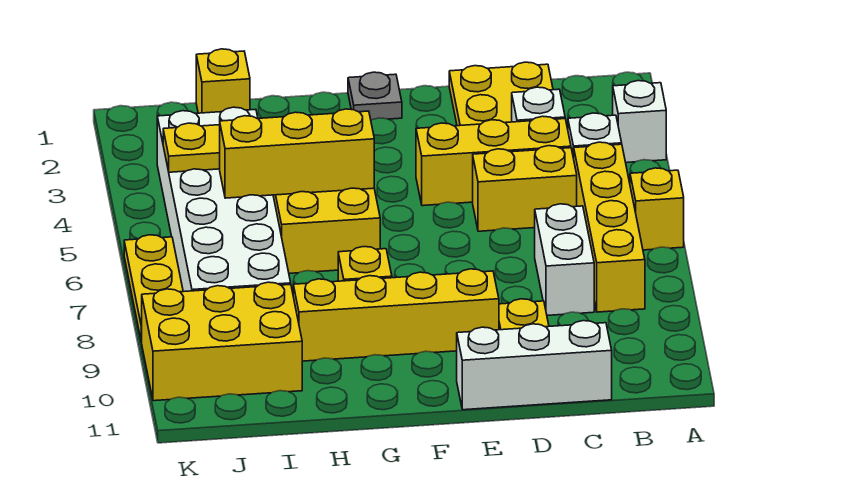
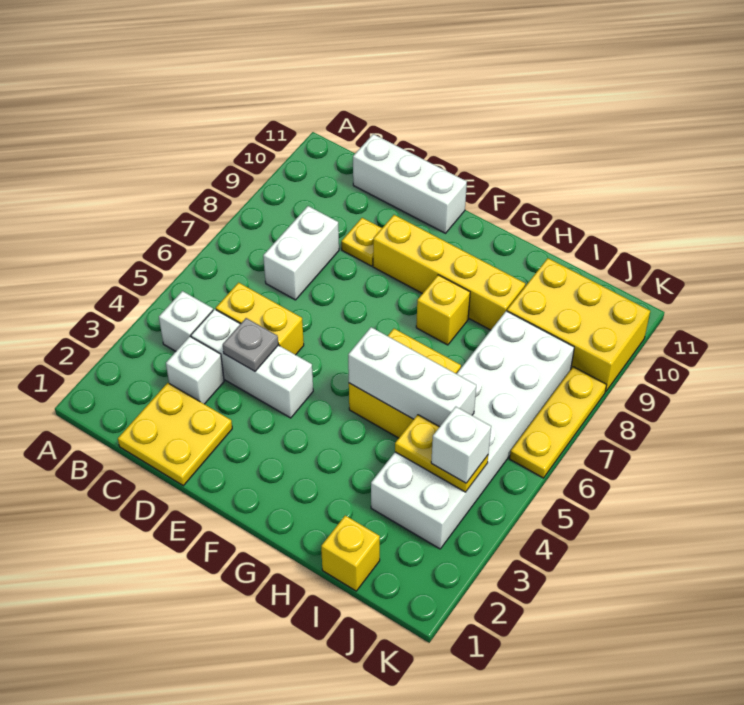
white 1x1 brick [613,81,666,163] -> white 1x1 brick moved to [431,407,491,483]
yellow 1x1 brick [630,168,684,250] -> none
yellow 1x4 brick [574,142,645,312] -> none
yellow 1x3 brick [416,116,571,206] -> white 1x3 brick [191,309,313,418]
grey 1x1 plate [348,72,402,120] -> grey 1x1 plate moved to [223,318,278,371]
yellow 1x3 brick [220,109,374,198] -> white 1x3 brick [348,327,476,427]

